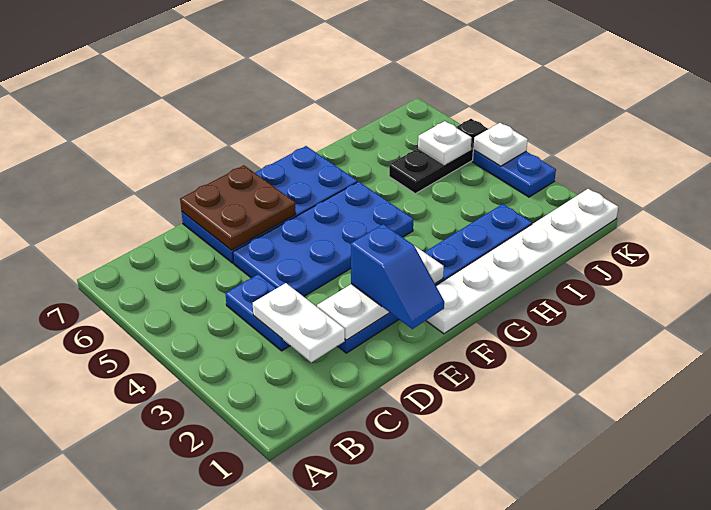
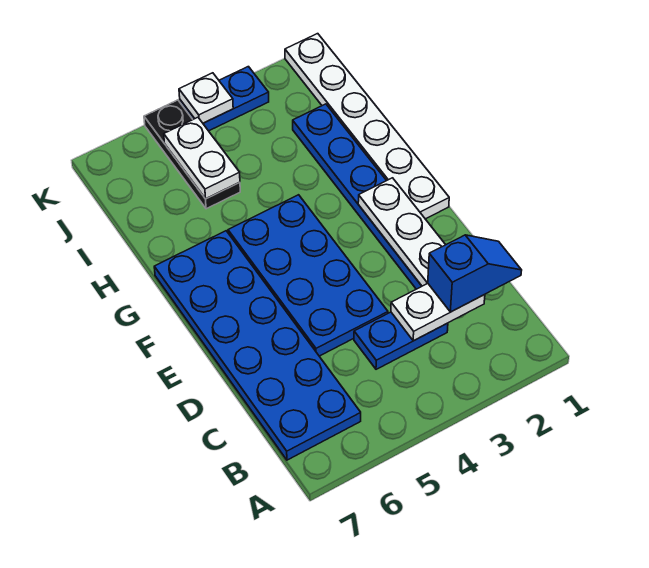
blue 2x4 plate [182,146,357,263] -> blue 2x6 plate [154,231,361,460]
brown 2x2 plate [180,165,296,250] -> none
blue 1x2 slope [351,224,444,329] -> blue 1x2 slope moved to [428,235,522,312]
white 1x1 plate [418,121,472,165] -> white 1x2 plate [164,117,240,199]

